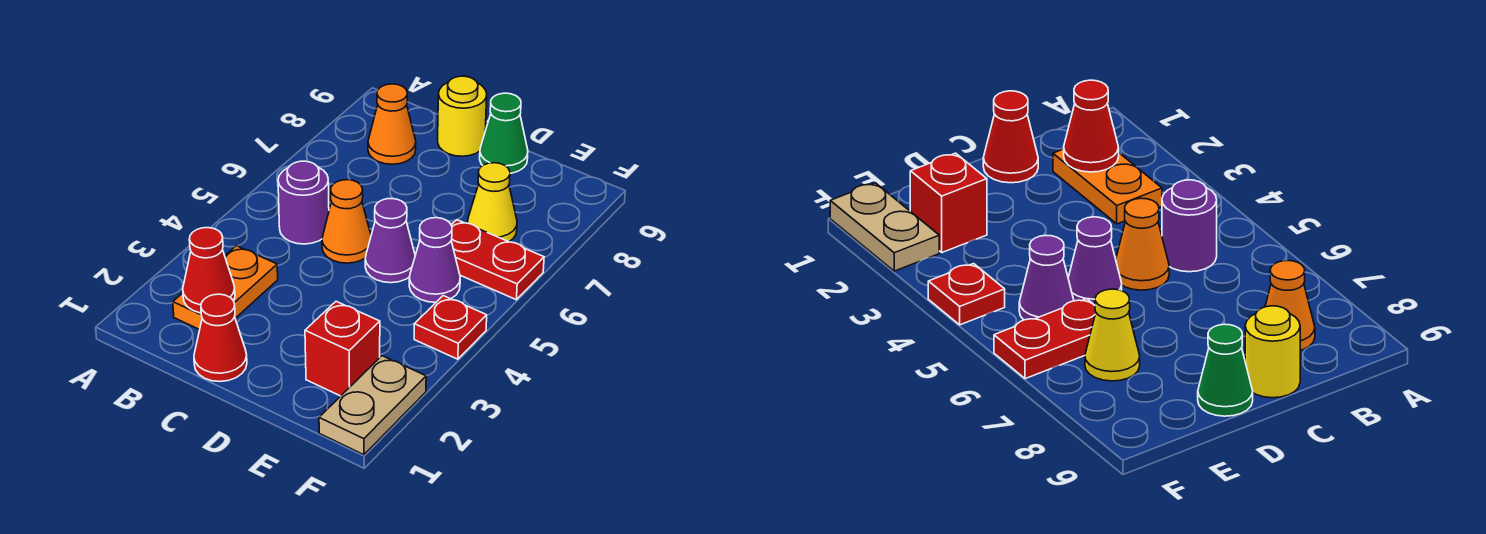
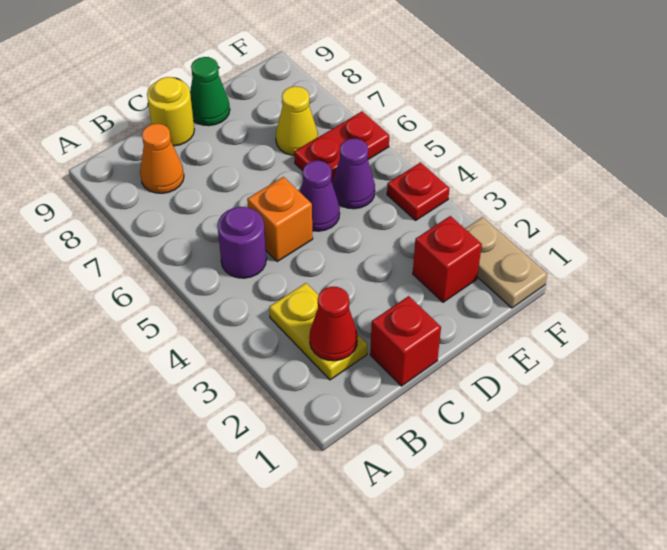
orange 1x2 plate [173,246,278,330] -> yellow 1x2 plate [269,283,367,380]
red 1x1 cone [194,294,247,382] -> red 1x1 brick [370,296,441,386]
orange 1x1 cone [322,180,371,263] -> orange 1x1 brick [247,177,313,261]

